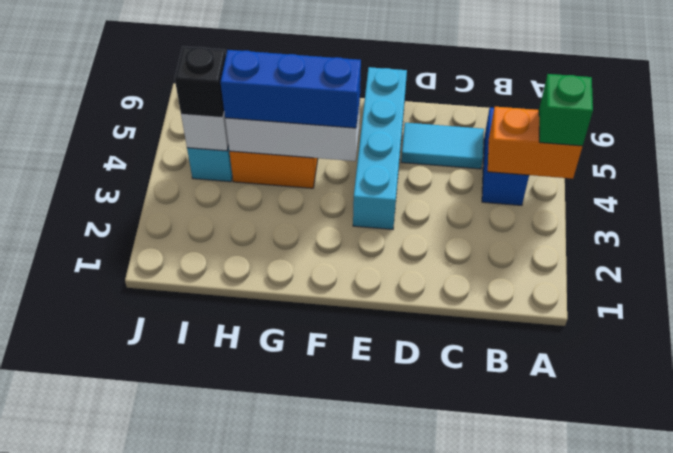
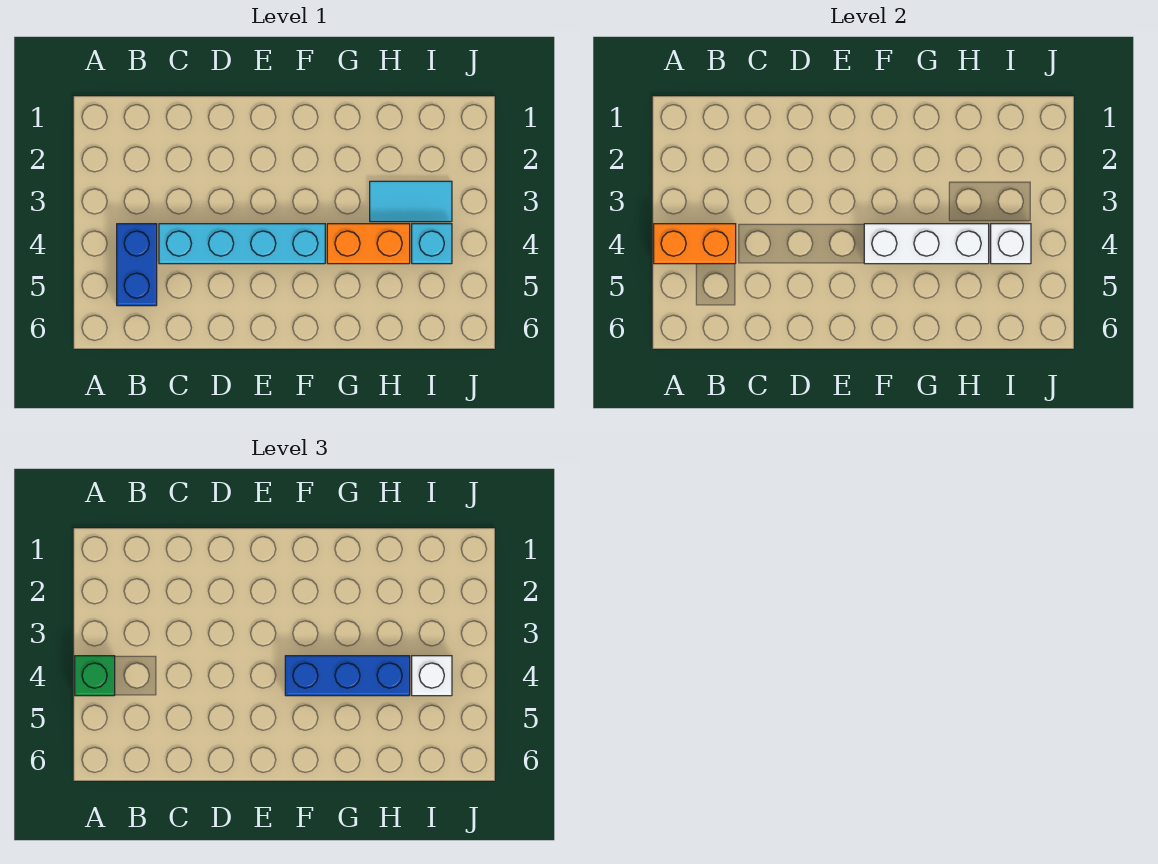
cyan 1x2 tile [401,123,484,169] -> cyan 1x2 tile moved to [370,181,452,222]
cyan 1x4 brick [353,67,407,229] -> cyan 1x4 brick turned to [159,224,325,264]
black 1x1 brick [175,46,226,118] -> white 1x1 brick [412,656,452,696]

